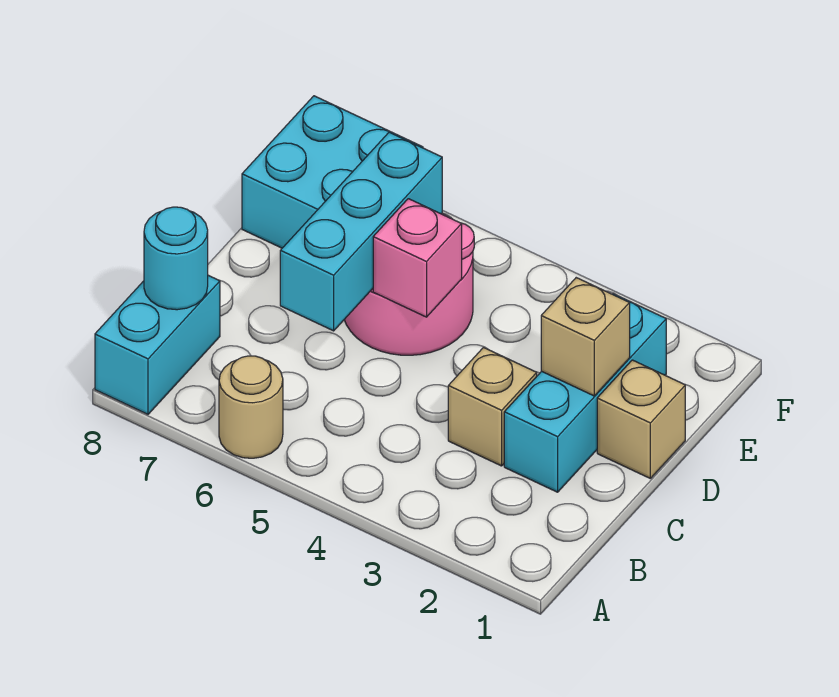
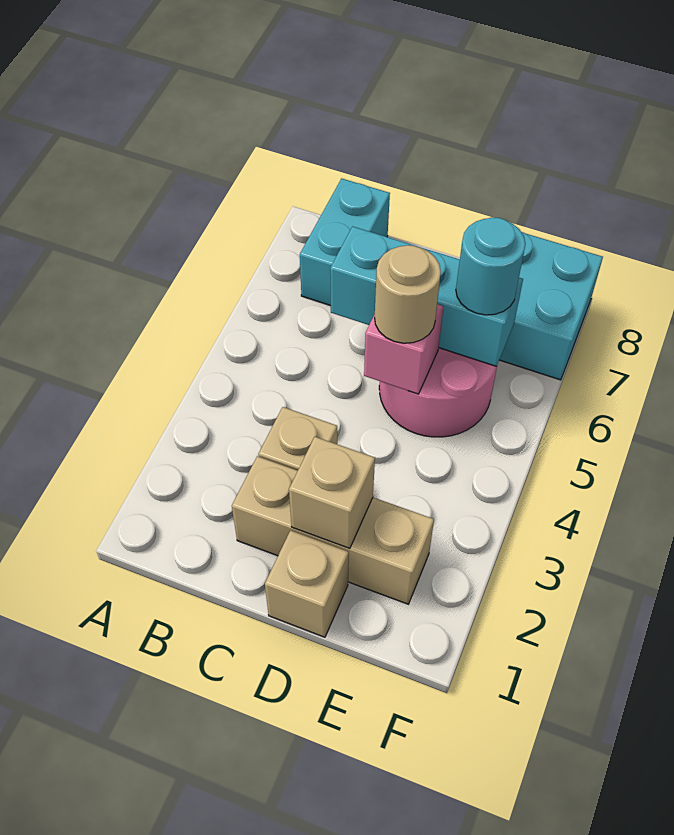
tan 1x1 round brick [219,356,283,458] -> tan 1x1 round brick moved to [375,245,441,343]
cyan 1x2 brick [95,275,220,414] -> cyan 1x2 brick turned to [300,178,390,306]
cyan 1x1 round brick [144,207,208,310] -> cyan 1x1 round brick moved to [456,217,526,315]
cyan 1x3 brick [504,294,666,492] -> tan 1x3 brick [232,456,434,604]

